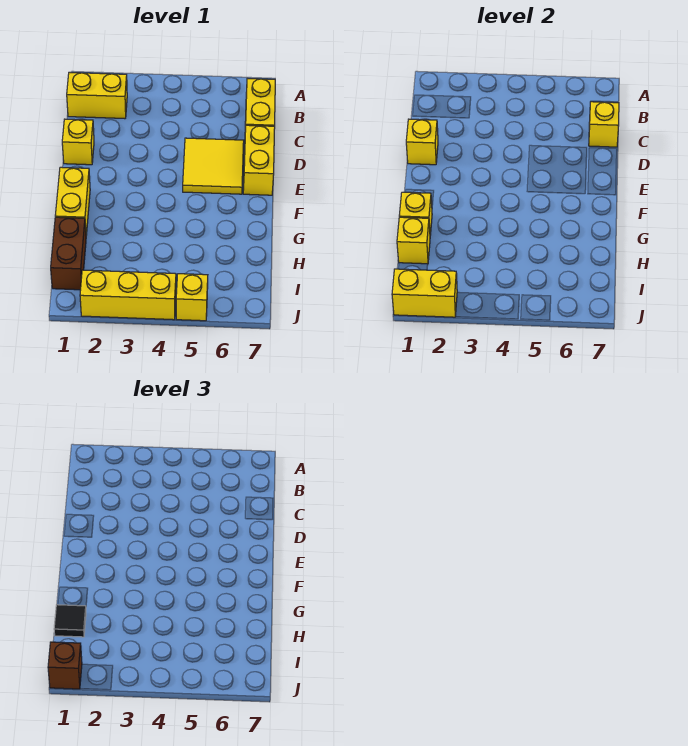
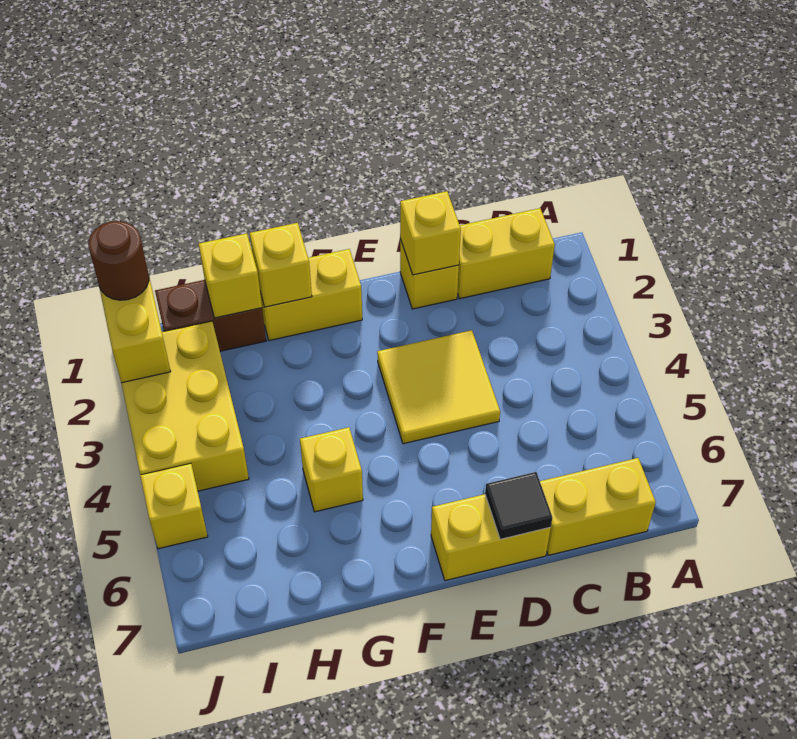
yellow 1x2 brick [67,72,127,119] -> yellow 1x2 brick turned to [457,208,555,299]
yellow 1x1 brick [589,102,619,147] -> yellow 1x1 brick moved to [300,427,363,512]
yellow 2x2 tile [183,138,244,194] -> yellow 2x2 tile moved to [377,330,500,444]
black 1x1 tile [54,605,86,637] -> black 1x1 tile moved to [485,472,552,539]
brown 1x1 brick [48,642,82,689] -> brown 1x1 round brick [89,221,149,300]
yellow 1x3 brick [80,270,176,320] -> yellow 2x3 brick [121,321,249,491]

